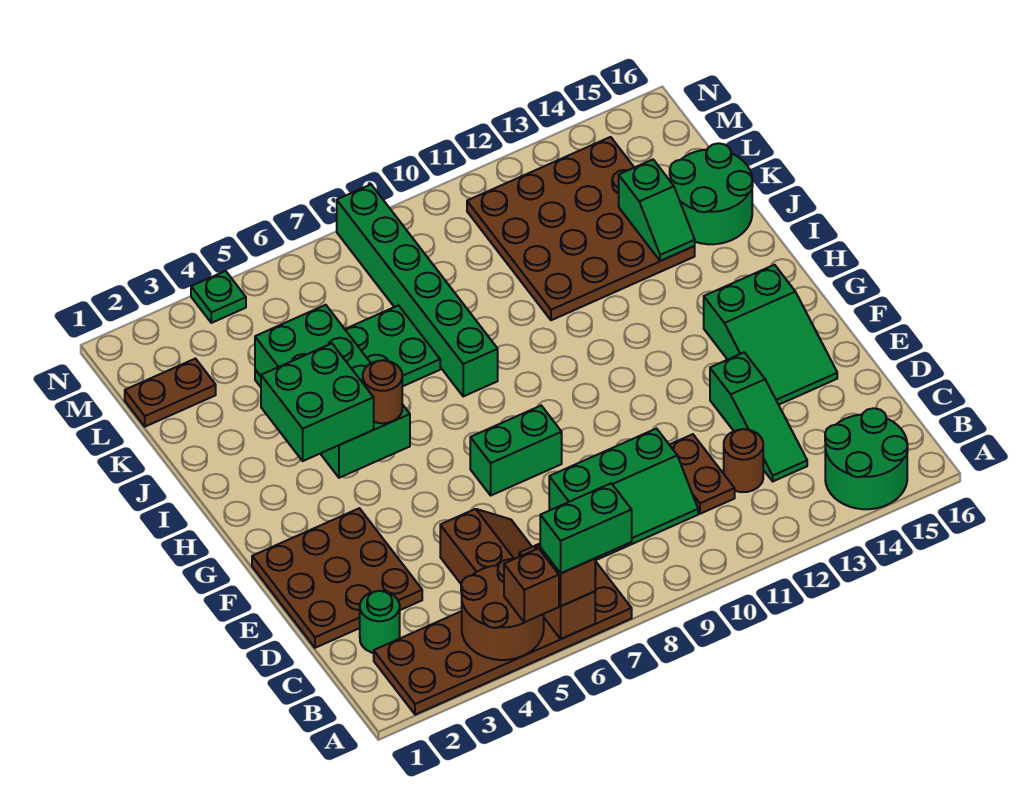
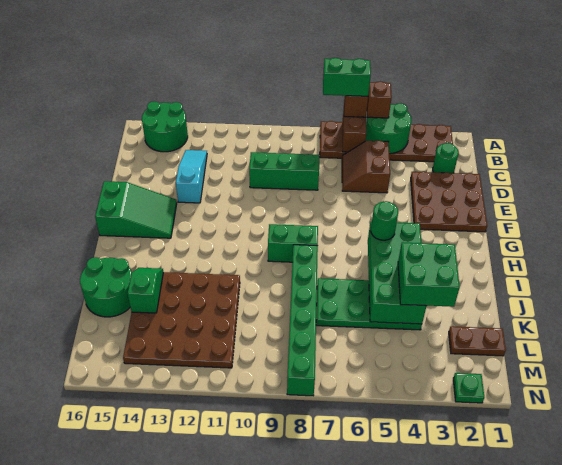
brown 2x2 round brick [461,559,544,660] -> green 2x2 round brick [366,103,411,154]
brown 1x2 plate [670,434,735,514] -> none
brown 1x1 round brick [724,429,763,492] -> none
green 1x3 slope [710,352,807,481] -> cyan 1x3 slope [176,150,207,203]
green 2x3 slope [704,265,837,405] -> green 2x3 slope turned to [95,181,177,238]
green 1x2 brick [470,406,562,495] -> green 1x2 brick moved to [268,224,318,262]
green 2x2 brick [261,344,374,461] -> green 2x2 brick moved to [398,242,460,307]
brown 1x1 round brick [363,360,402,423] -> green 1x1 round brick [371,201,398,240]
green 1x1 plate [191,271,246,323] -> green 1x1 plate moved to [453,373,484,403]

